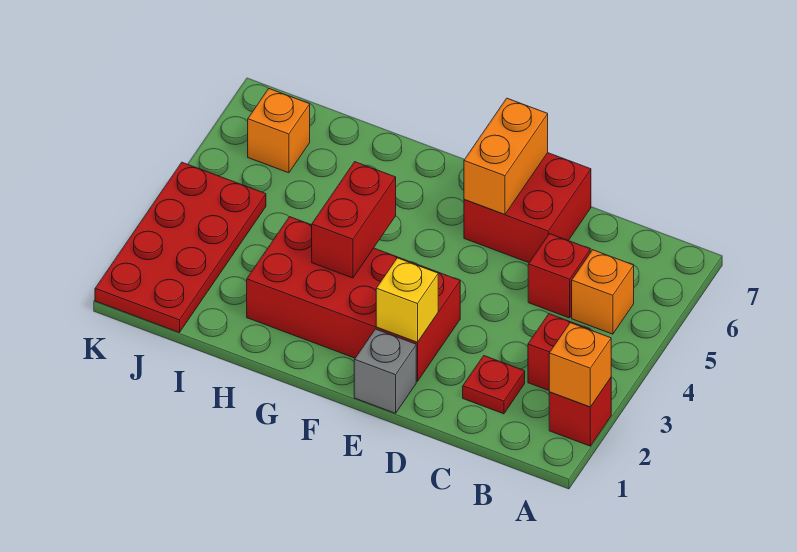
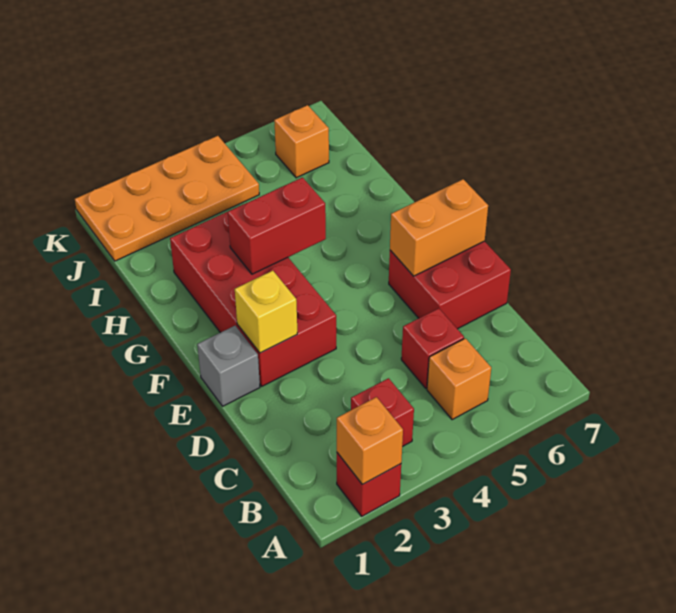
red 1x1 plate [463,356,525,414] -> none
red 2x4 plate [95,162,266,333] -> orange 2x4 plate [75,136,259,261]

